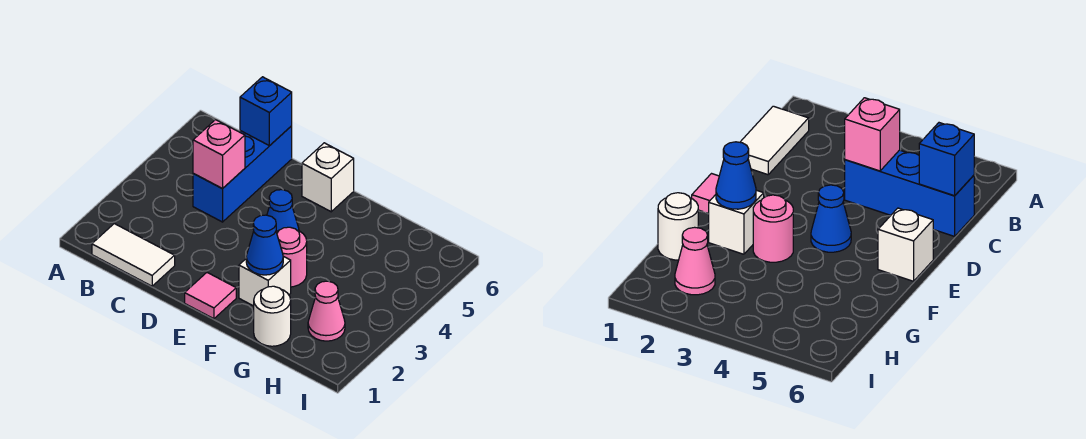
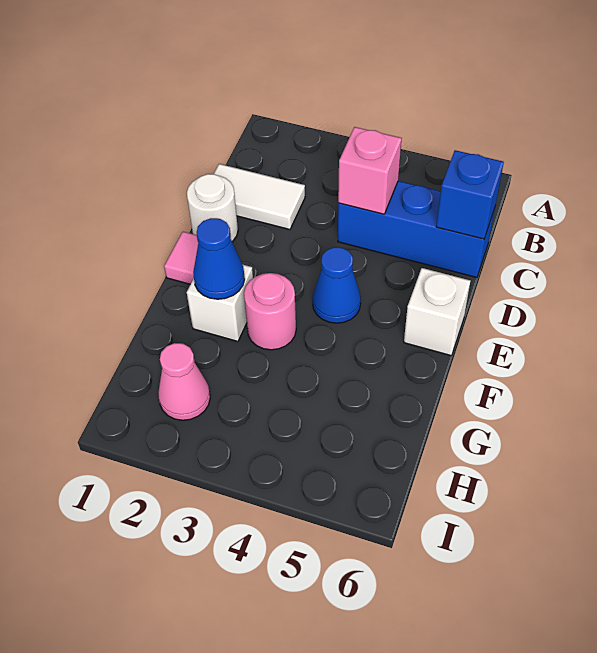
white 1x2 tile [92,224,175,286] -> white 1x2 tile turned to [214,164,305,230]
white 1x1 round brick [254,286,291,346] -> white 1x1 round brick moved to [187,174,238,242]

